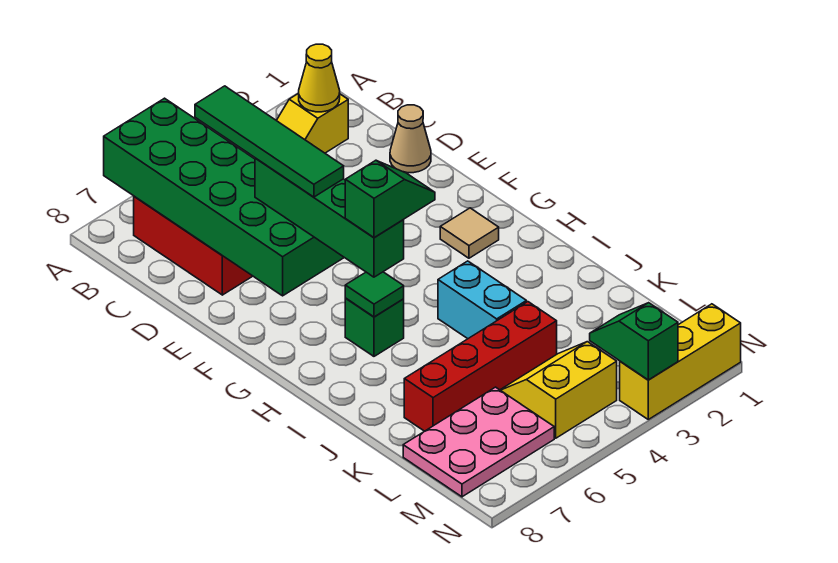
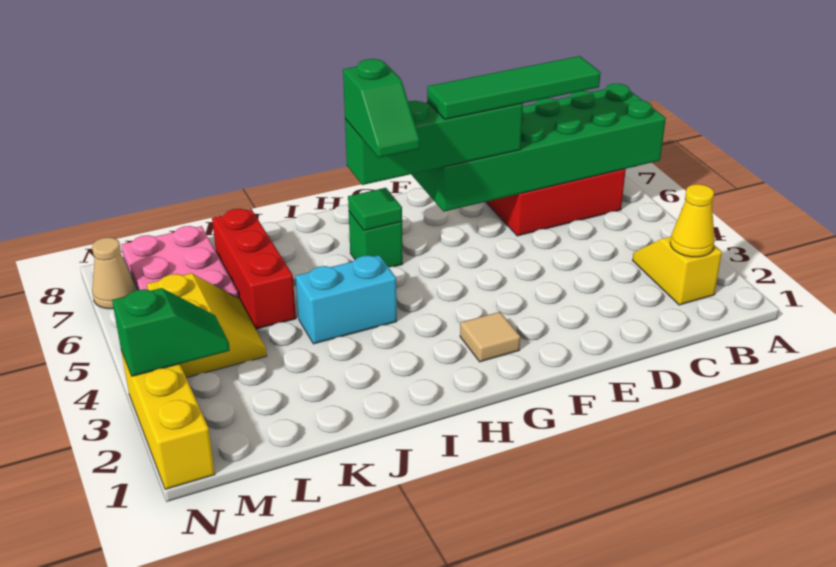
tan 1x1 cone [390,105,431,173] -> tan 1x1 cone moved to [92,237,136,309]
red 1x4 brick [404,302,557,431] -> red 1x3 brick [212,209,296,329]

